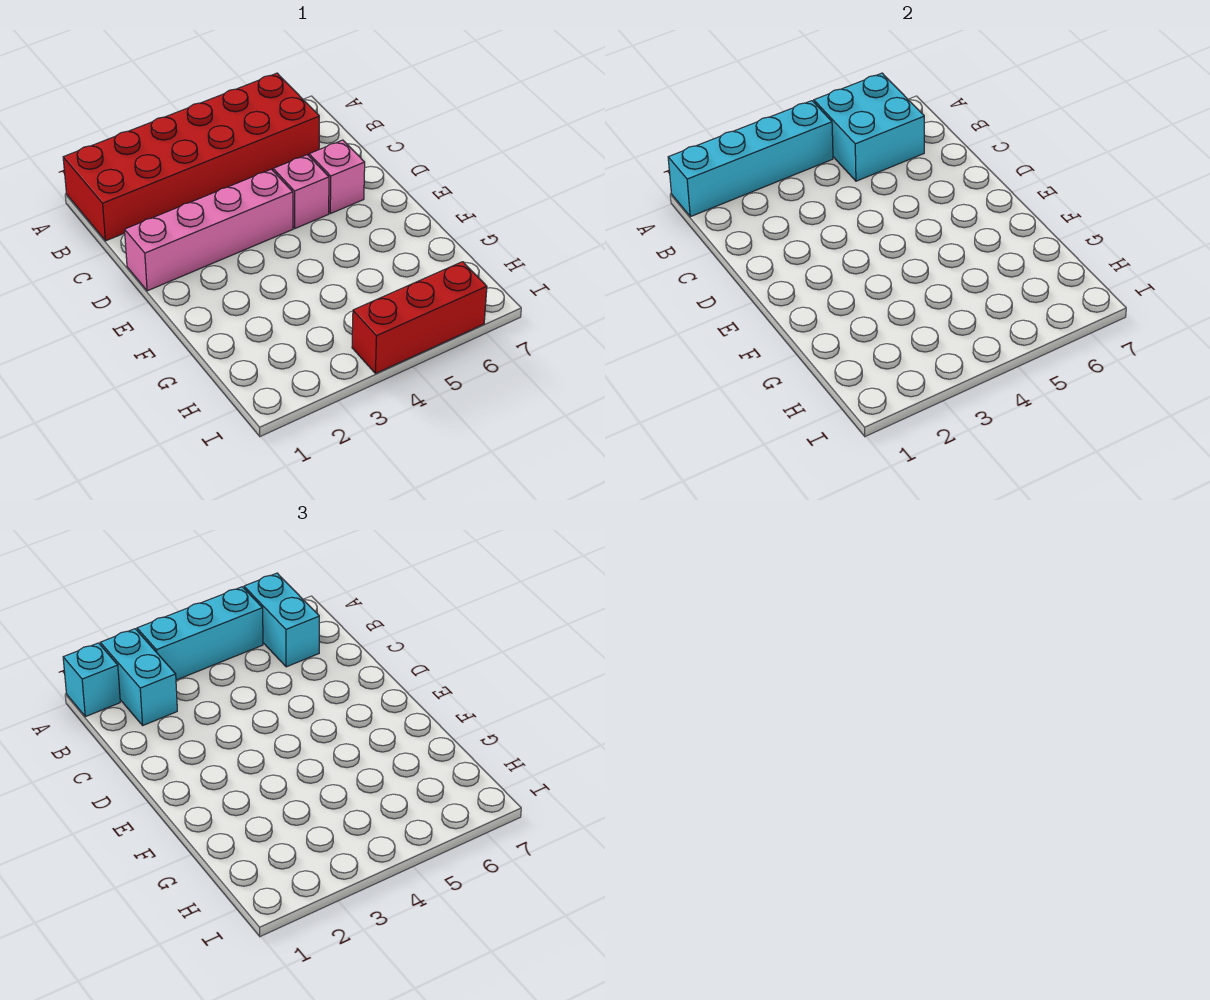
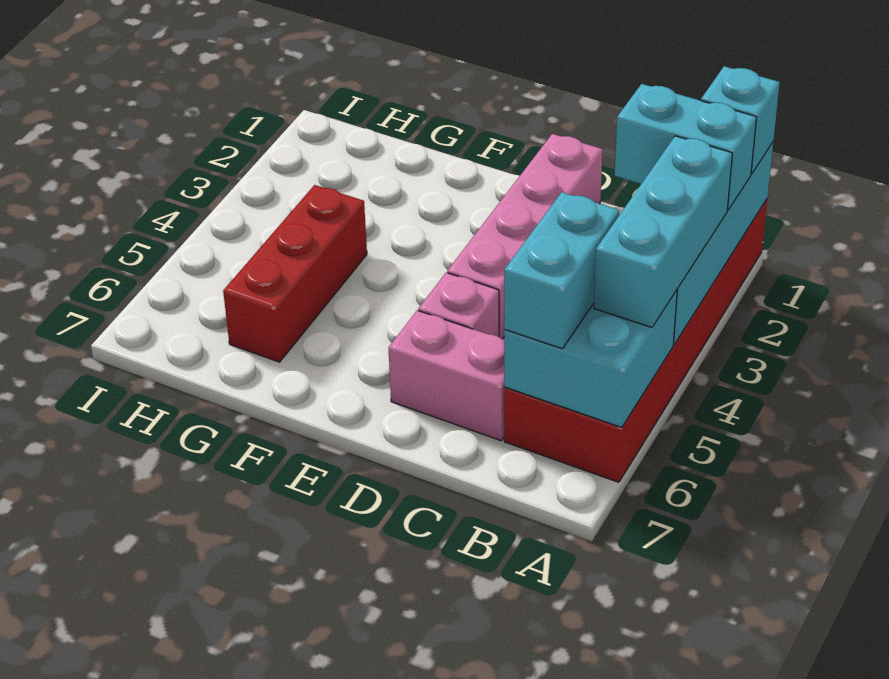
cyan 1x2 brick [244,573,319,667] -> cyan 1x2 brick turned to [504,192,619,349]
pink 1x1 brick [309,140,365,214] -> pink 1x2 brick [389,310,504,441]
red 1x3 brick [352,262,487,374] -> red 1x3 brick moved to [223,185,367,362]

